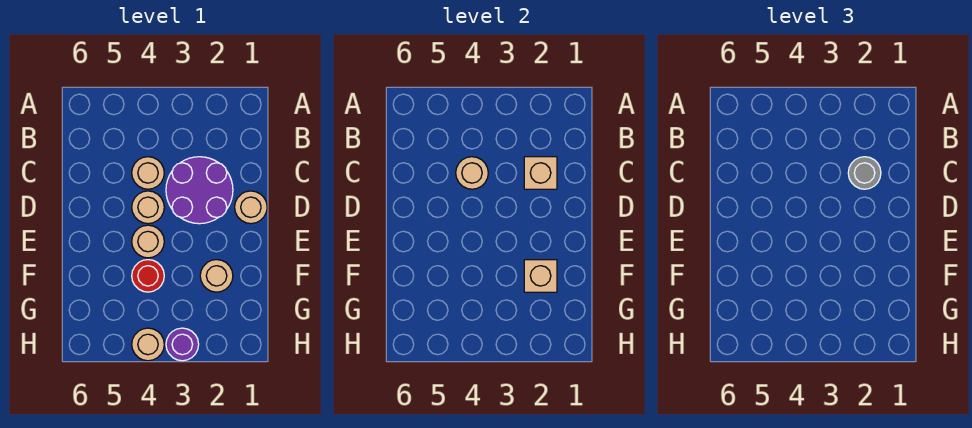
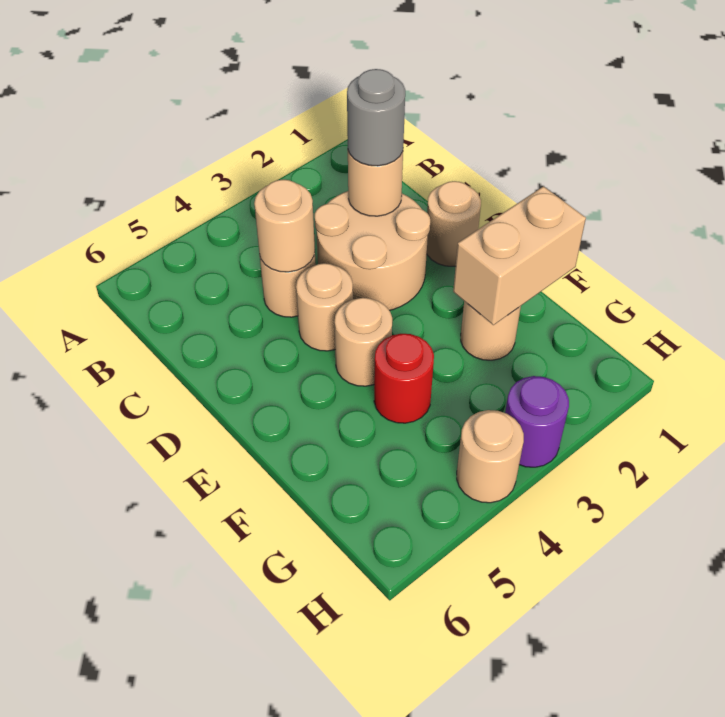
purple 2x2 round brick [166,157,233,224] -> tan 2x2 round brick [315,191,430,311]
tan 1x1 brick [524,157,557,189] -> tan 1x1 round brick [348,151,403,216]
tan 1x1 brick [524,260,557,292] -> tan 1x2 brick [453,186,586,325]

